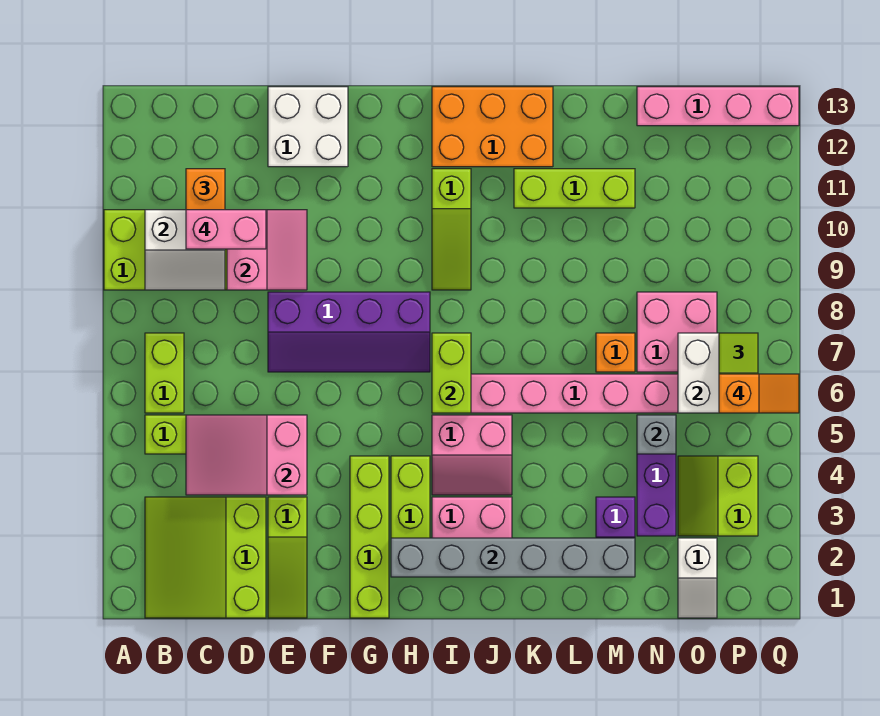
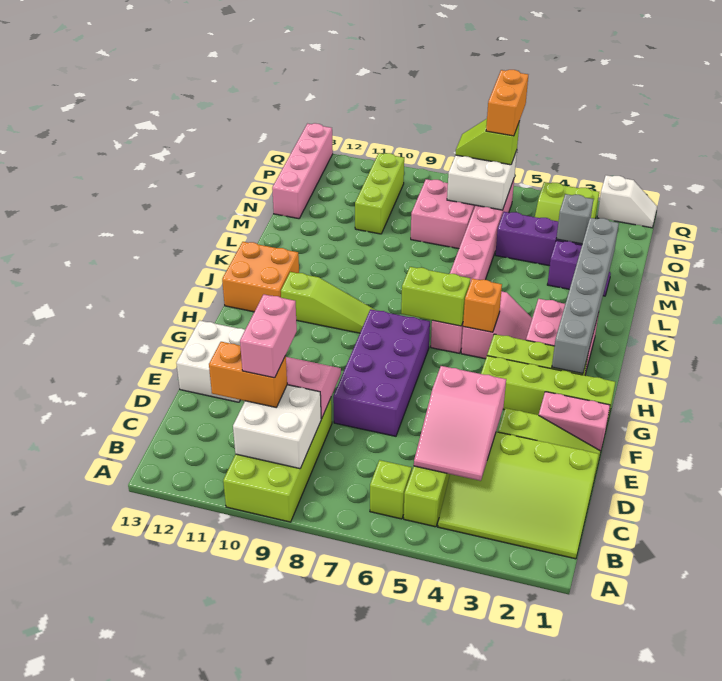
lime 3x3 slope [145,497,266,618] -> lime 3x4 slope [438,432,599,559]
lime 1x2 brick [145,333,184,413] -> lime 1x1 brick [370,460,412,519]
white 2x2 slope [145,210,225,290] -> white 2x2 brick [233,385,321,469]
purple 2x4 slope [268,292,430,372] -> purple 2x4 brick [333,309,430,436]
none -> pink 1x2 brick [539,392,610,451]
orange 2x3 brick [432,87,553,167] -> orange 2x2 brick [222,242,299,312]
lime 1x3 brick [514,169,635,208] -> lime 1x3 brick moved to [355,153,404,234]
orange 1x1 brick [596,333,635,372] -> orange 1x1 brick moved to [463,279,502,332]
grey 1x1 brick [637,415,676,454] -> grey 1x1 brick moved to [556,194,593,244]
white 1x2 slope [678,538,717,618] -> white 1x2 slope moved to [597,175,657,228]
orange 1x2 slope [719,374,799,413] -> orange 1x2 brick [486,70,528,136]

